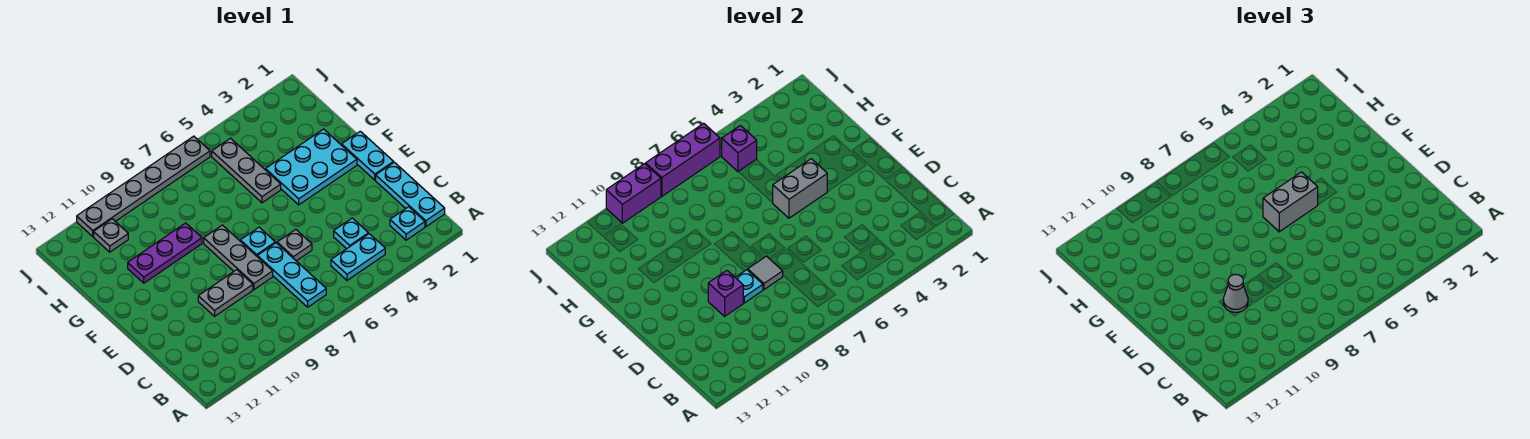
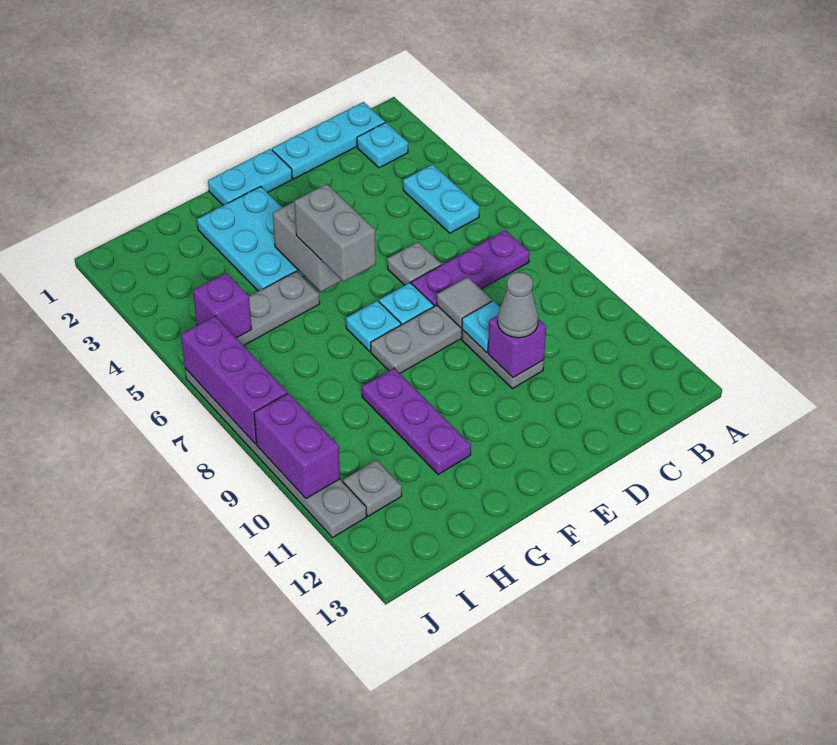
cyan 1x3 plate [257,243,326,307] -> purple 1x3 plate [412,230,529,307]
cyan 1x1 plate [334,218,368,249] -> cyan 1x1 plate moved to [346,301,401,351]

